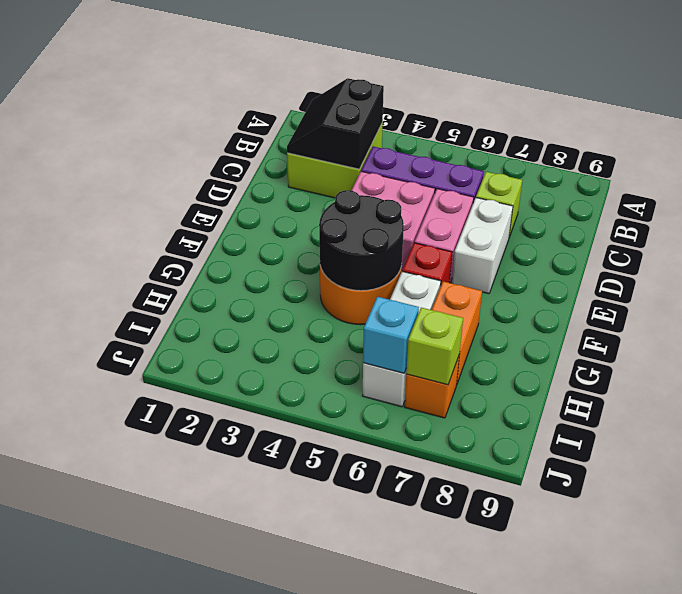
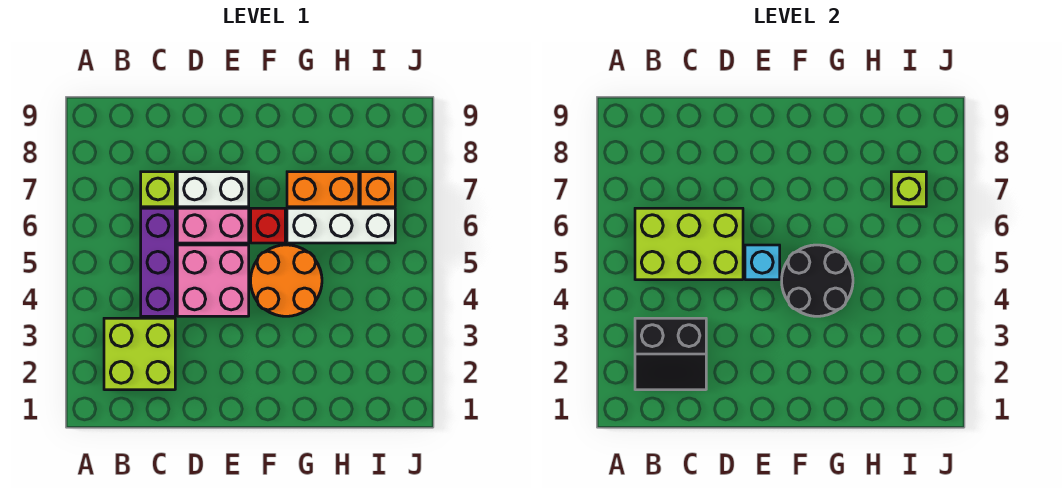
none -> lime 2x3 brick [635,208,743,280]
cyan 1x1 brick [363,297,419,373] -> cyan 1x1 brick moved to [745,245,780,280]

